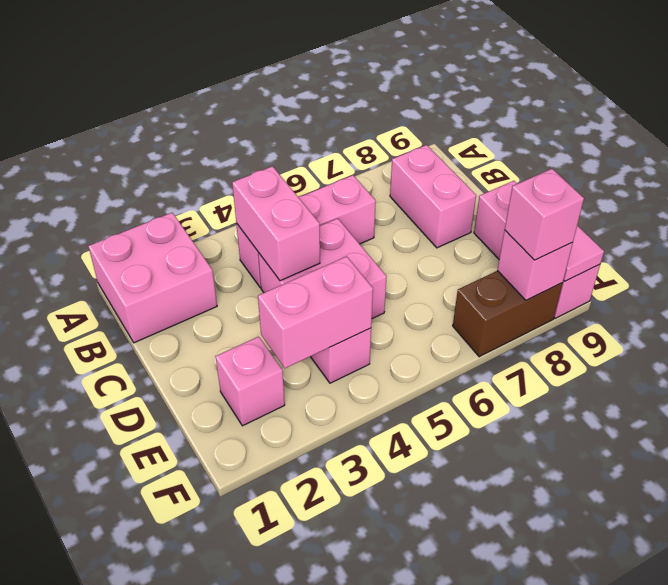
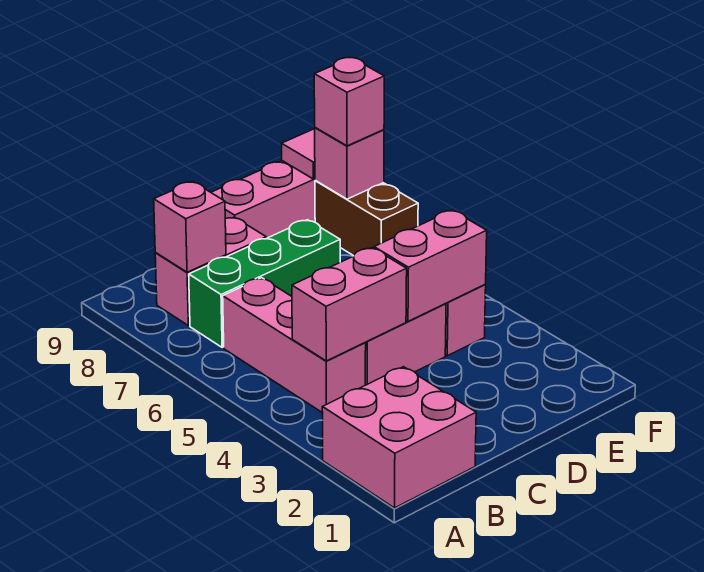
none -> green 1x3 brick [189,220,340,348]
pink 1x1 brick [216,336,285,426] -> pink 1x1 brick moved to [154,182,226,272]
pink 1x2 brick [258,256,373,368] -> pink 1x2 brick turned to [374,210,487,321]

